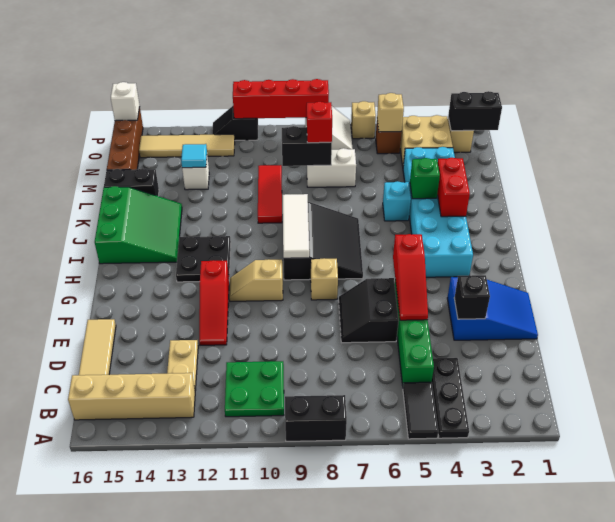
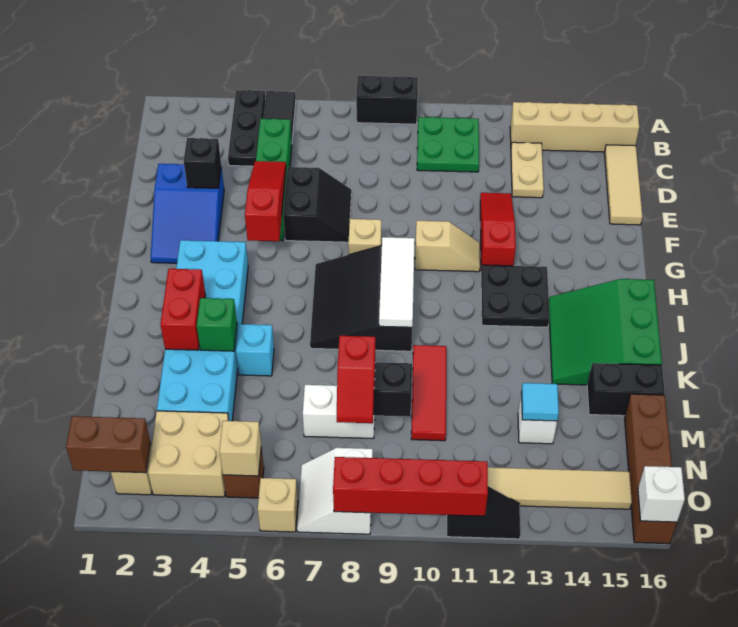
blue 2x3 slope [447,277,538,340] -> blue 2x3 slope turned to [151,164,224,263]
black 1x2 brick [448,91,502,131] -> brown 1x2 brick [66,416,150,473]

